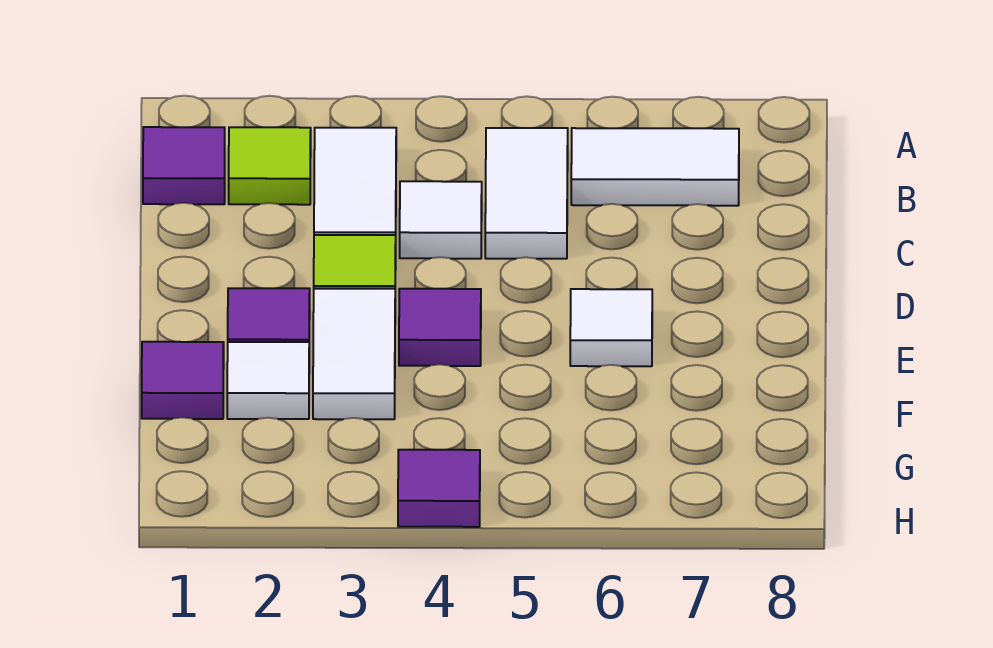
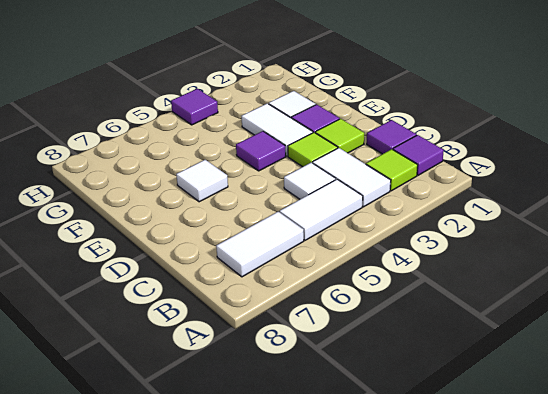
white 1x2 tile [485,128,568,259] -> white 1x2 tile turned to [280,179,363,240]
none -> lime 1x1 tile [315,119,364,153]
purple 1x1 tile [142,342,224,419] -> purple 1x1 tile moved to [367,120,416,154]

